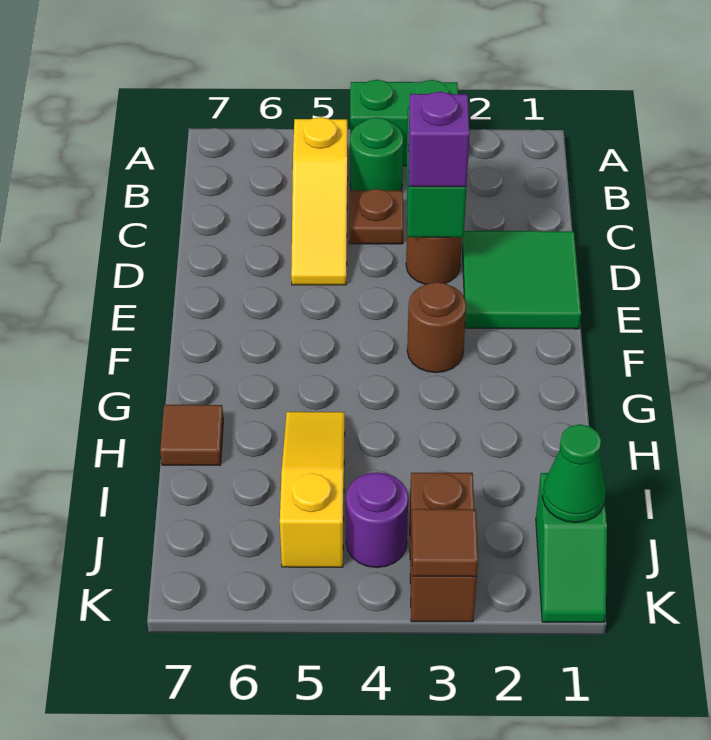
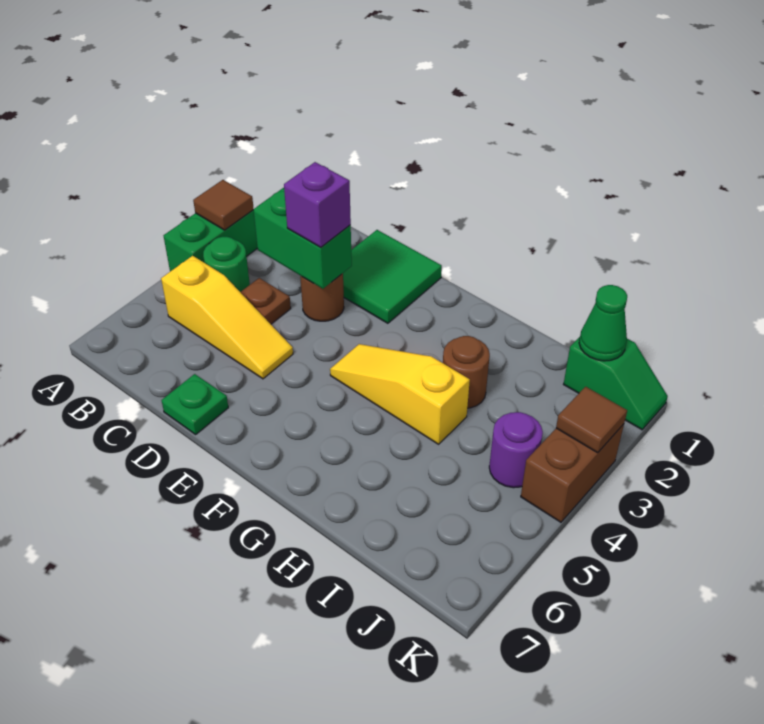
none -> green 1x1 plate [162,374,228,434]
brown 1x1 round brick [407,282,466,373] -> brown 1x1 round brick moved to [443,336,490,408]
yellow 1x3 slope [280,412,345,567] -> yellow 1x3 slope moved to [330,344,470,444]
brown 1x1 tile [160,405,223,465] -> brown 1x1 tile moved to [193,180,254,230]
brown 1x2 brick [410,473,477,622] -> brown 1x2 brick turned to [521,424,624,522]

